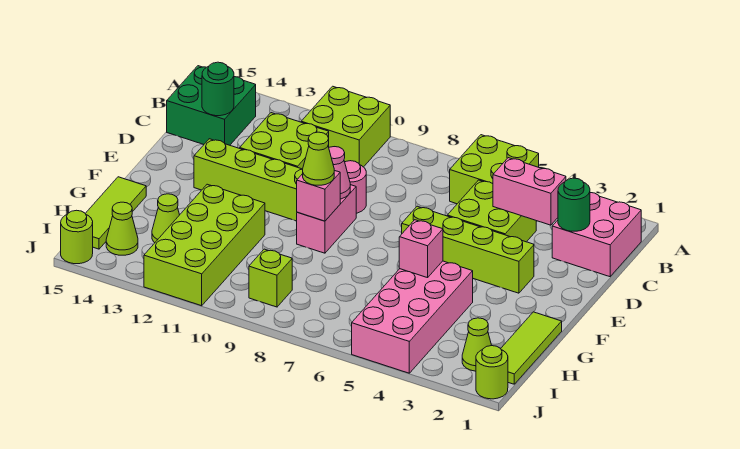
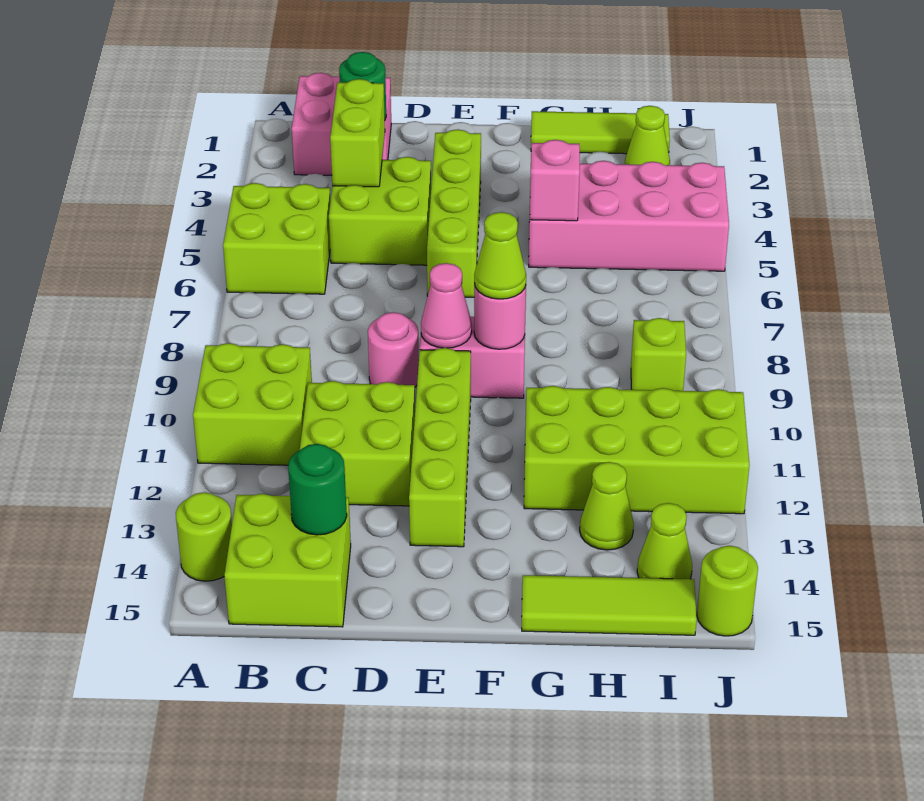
green 2x2 brick [167,66,256,145] -> lime 2x2 brick [224,494,351,627]
pink 1x2 brick [493,158,566,225] -> lime 1x2 brick [330,79,385,187]
pink 1x1 brick [297,170,340,221] -> pink 1x1 round brick [474,284,526,349]
lime 1x1 round brick [476,346,508,399] -> lime 1x1 round brick moved to [176,492,232,581]

